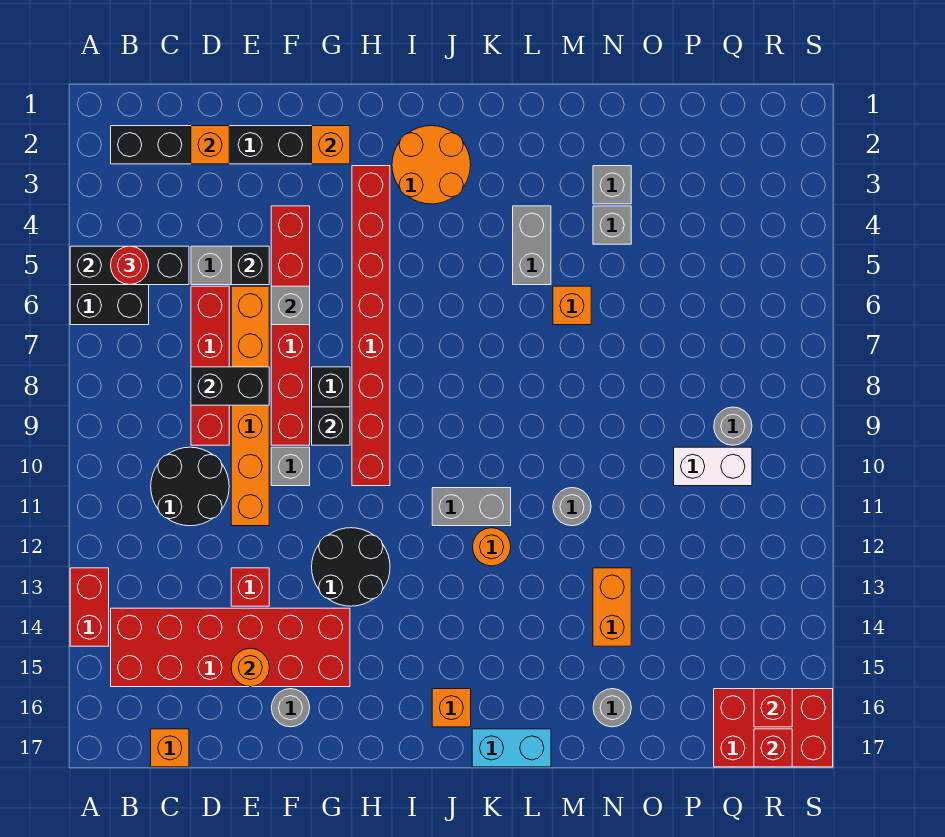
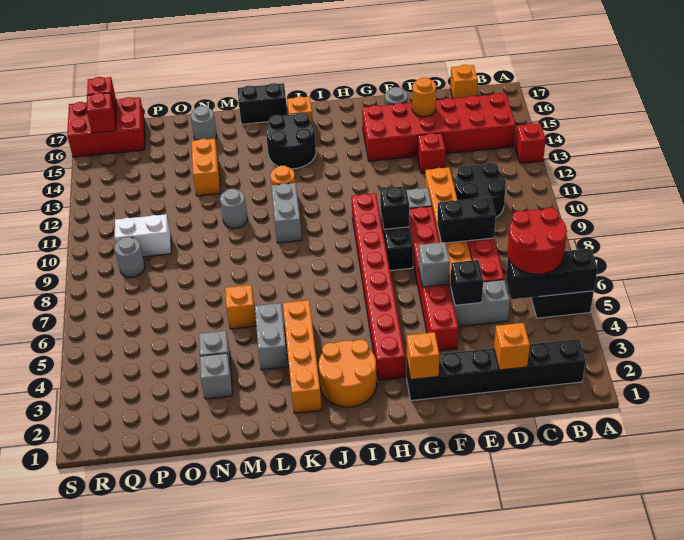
red 1x2 brick [70,568,109,646] -> red 1x1 brick [515,123,546,163]
red 1x1 round brick [111,246,149,285] -> red 2x2 round brick [507,208,567,274]
black 2x2 round brick [312,528,390,606] -> black 2x2 round brick moved to [266,112,316,169]
grey 1x2 brick [432,488,511,526] -> grey 1x2 brick turned to [271,183,302,243]
none -> orange 1x4 brick [283,300,322,413]
cyan 1x2 brick [472,729,551,767] -> black 1x2 brick [238,83,287,124]

